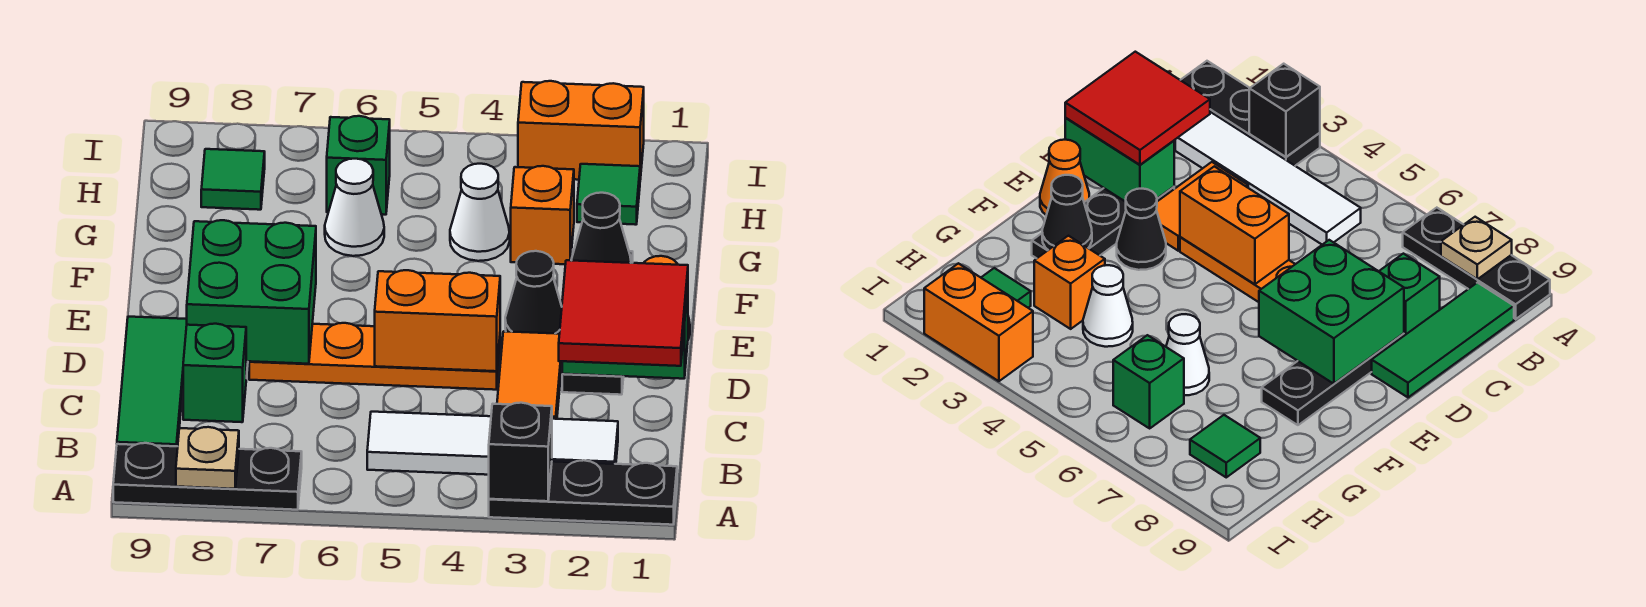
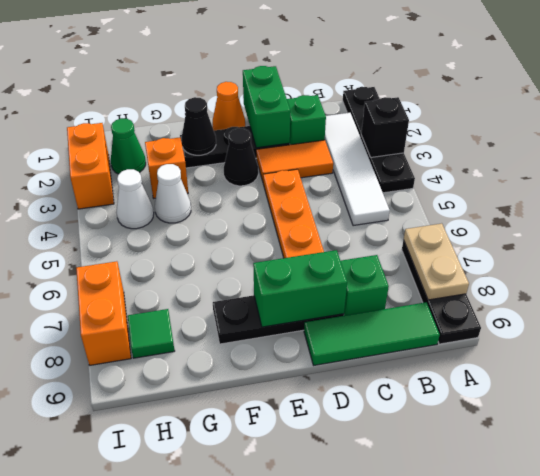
black 1x3 plate [489,460,677,525] -> black 1x4 plate [343,87,415,193]
tan 1x1 plate [176,427,239,489] -> tan 1x2 plate [404,223,469,300]
red 2x2 tile [559,260,688,366] -> none
orange 1x2 brick [375,270,500,371] -> orange 1x2 brick moved to [76,261,131,365]
green 2x2 brick [187,220,316,364] -> green 1x2 brick [253,250,347,327]
white 1x1 cone [325,159,384,256] -> white 1x1 cone moved to [116,169,154,229]
green 1x1 tile [577,164,640,225] -> green 1x1 cone [111,118,146,174]
green 1x1 brick [327,116,390,215] -> green 1x1 brick moved to [287,95,326,145]

